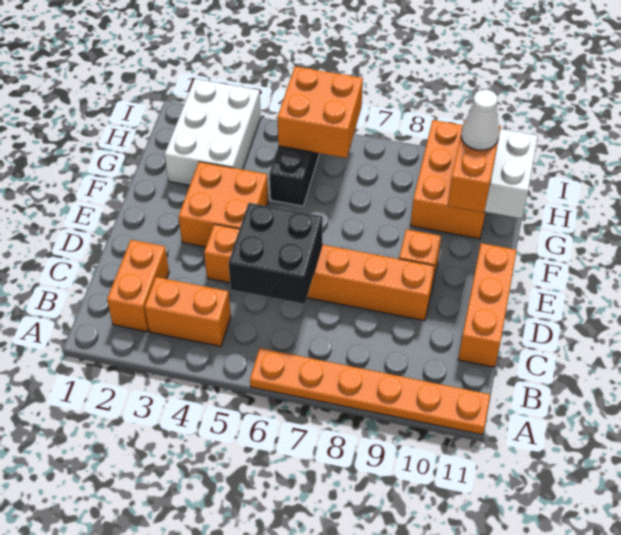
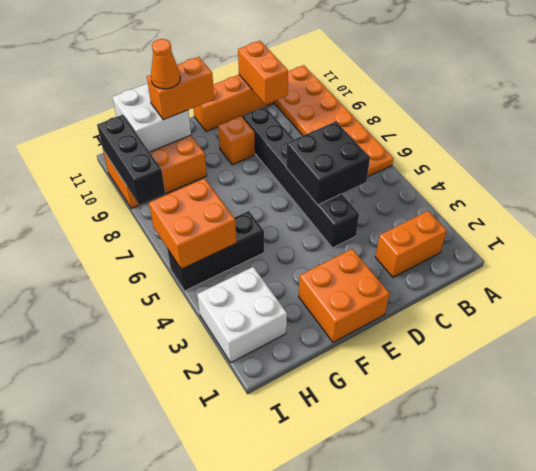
orange 1x6 plate [250,348,490,435] -> orange 2x6 plate [273,65,393,177]
orange 1x2 brick [145,277,231,346] -> orange 1x2 brick moved to [238,41,288,104]
orange 1x6 brick [204,224,435,321] -> black 1x6 brick [242,106,359,248]
orange 2x2 brick [178,162,268,247] -> orange 2x2 brick moved to [298,249,390,342]
white 2x3 brick [165,79,261,185] -> white 2x2 brick [197,267,287,362]
white 1x1 cone [461,89,499,150] -> orange 1x1 cone [151,39,180,89]
none -> black 1x3 brick [97,115,165,205]

